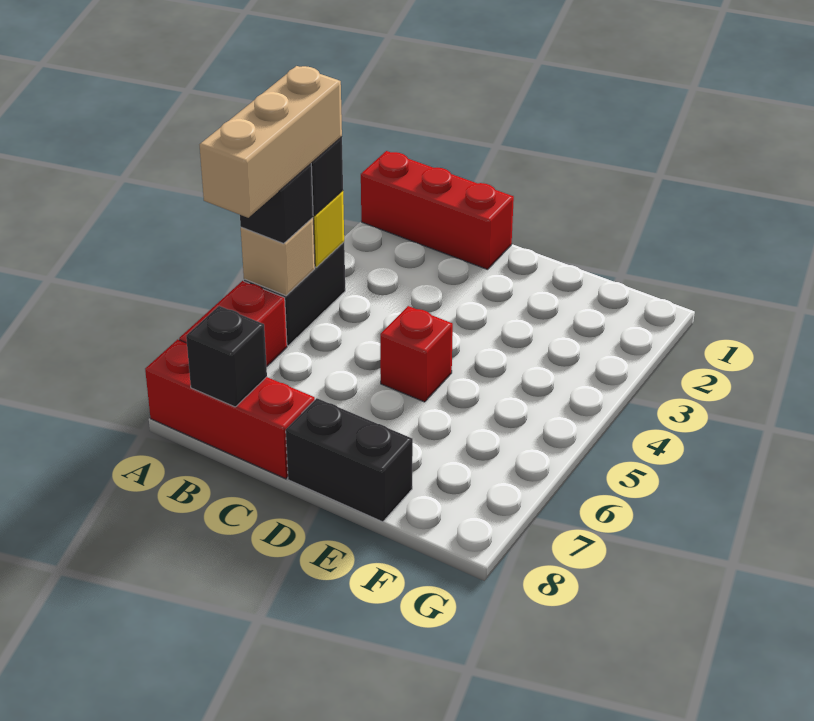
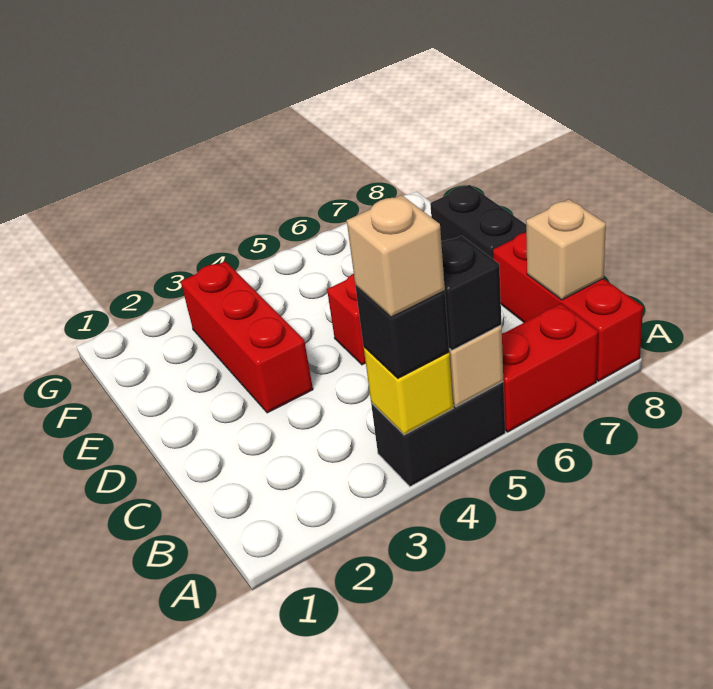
red 1x3 brick [361,151,514,269] -> red 1x3 brick moved to [181,261,313,413]
tan 1x3 brick [199,66,342,218] -> tan 1x1 brick [347,195,445,317]
black 1x1 brick [186,306,267,407] -> tan 1x1 brick [526,199,606,300]

